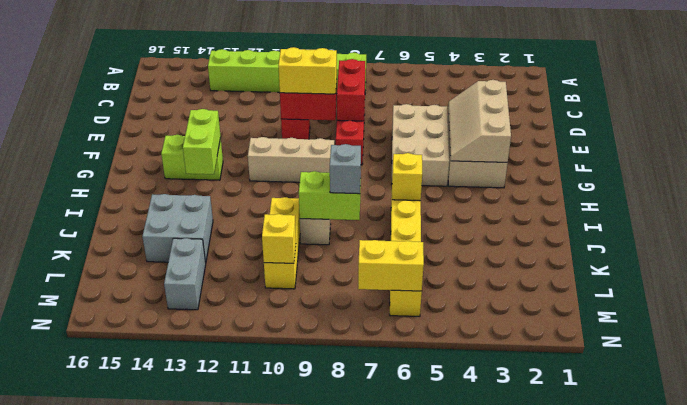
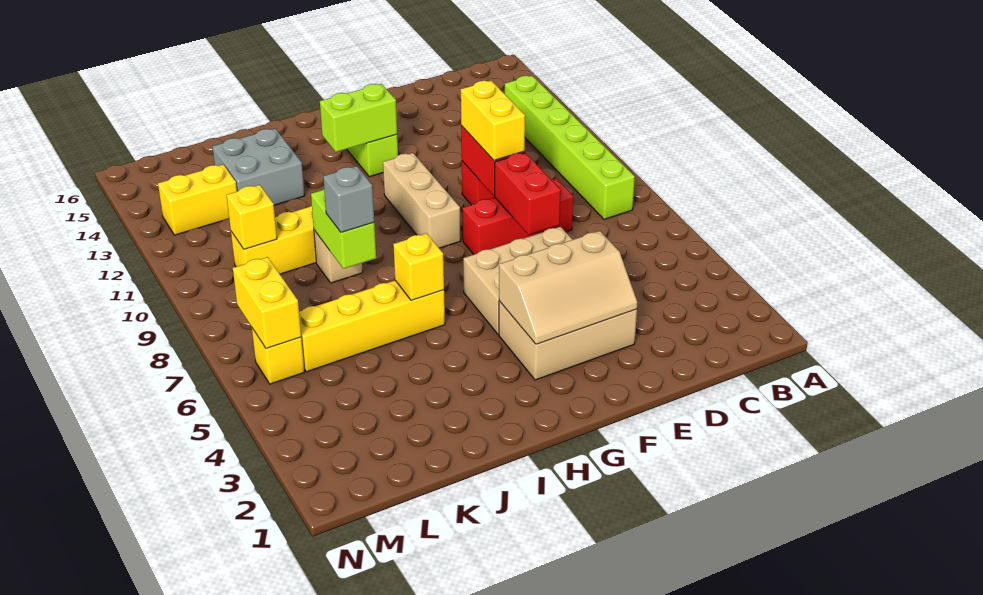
red 1x2 brick [337,59,365,121] -> red 1x2 brick turned to [495,153,561,235]
tan 2x3 slope [449,80,511,162] -> tan 2x3 slope turned to [499,231,638,344]
grey 1x2 brick [164,238,206,310] -> yellow 1x2 brick [158,165,237,235]

